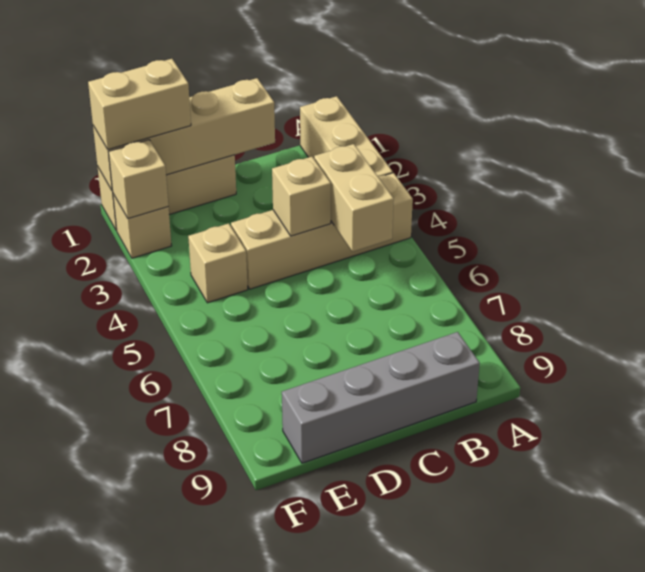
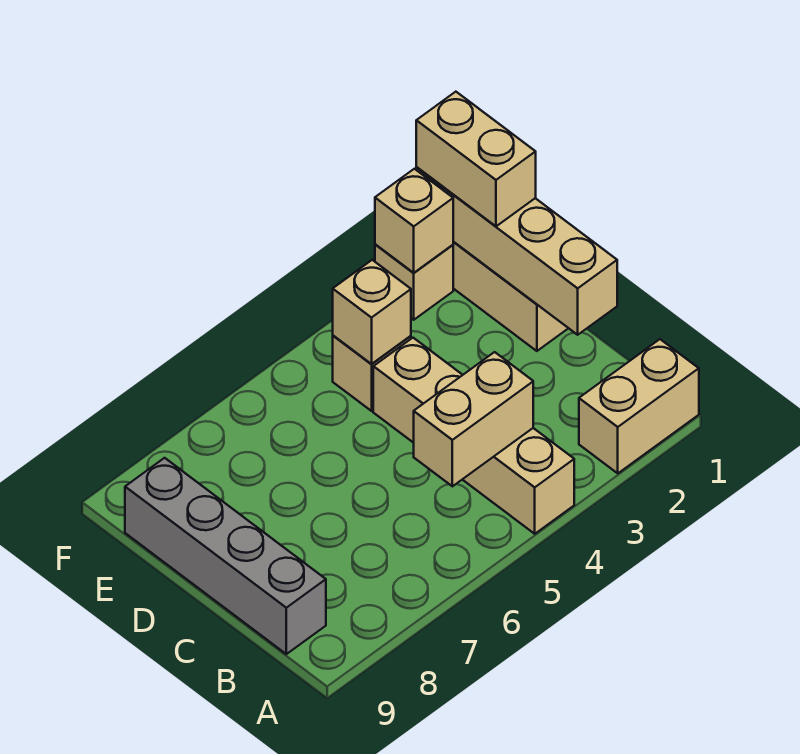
tan 1x3 brick [300,96,393,176] -> tan 1x2 brick [579,339,699,473]
tan 1x1 brick [272,157,331,236] -> tan 1x1 brick moved to [333,260,411,364]

